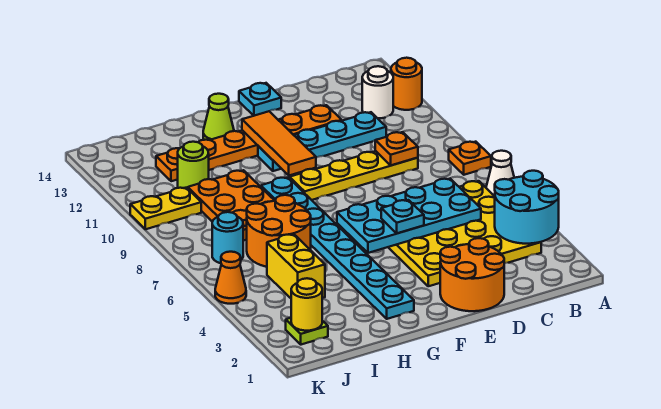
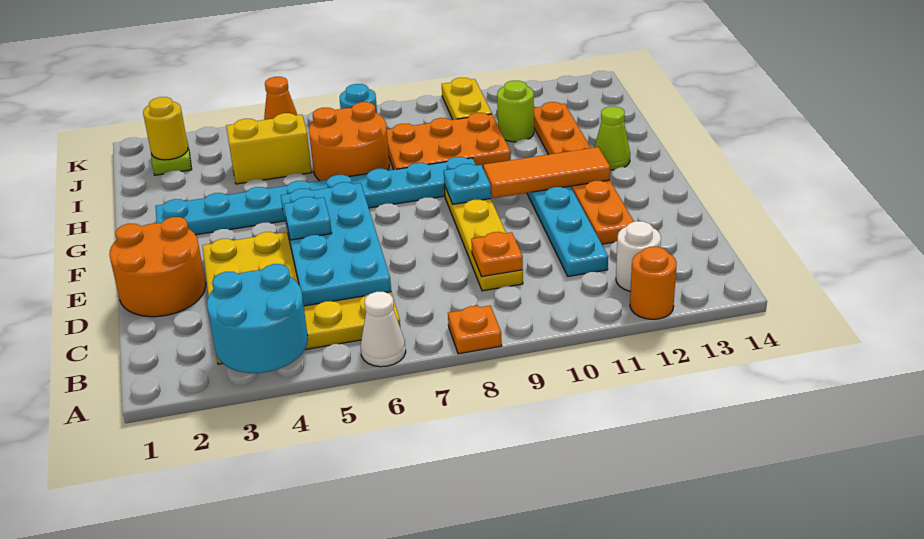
cyan 1x1 plate [239,83,281,116] -> cyan 1x1 plate moved to [444,164,491,204]

